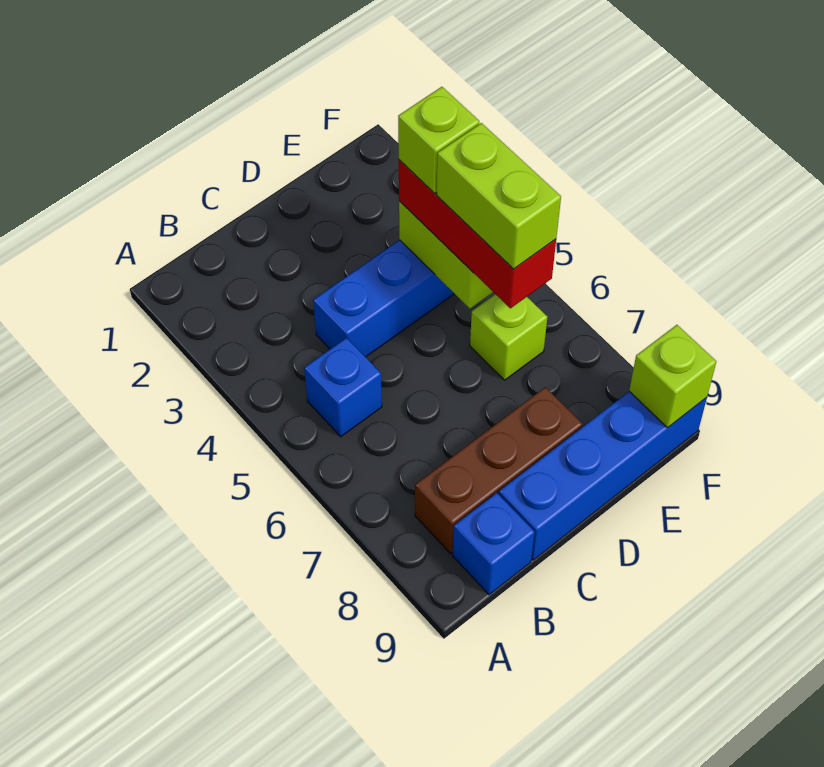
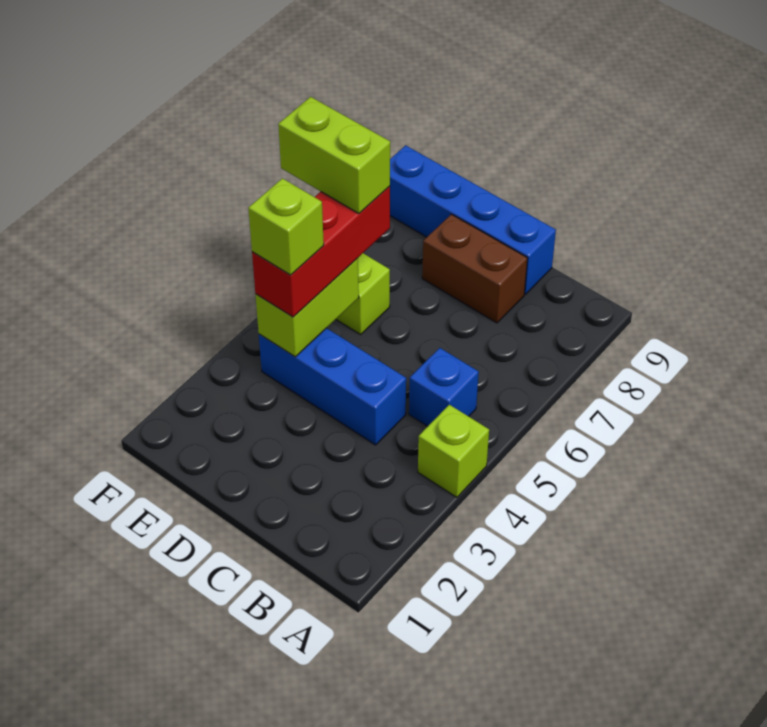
brown 1x3 brick [415,387,582,554] -> brown 1x2 brick [422,214,527,323]
blue 1x1 brick [453,493,535,595] -> none
lime 1x2 brick [437,123,561,269] -> lime 1x2 brick turned to [278,97,390,214]
lime 1x1 brick [629,325,716,428] -> lime 1x1 brick moved to [418,405,489,497]

